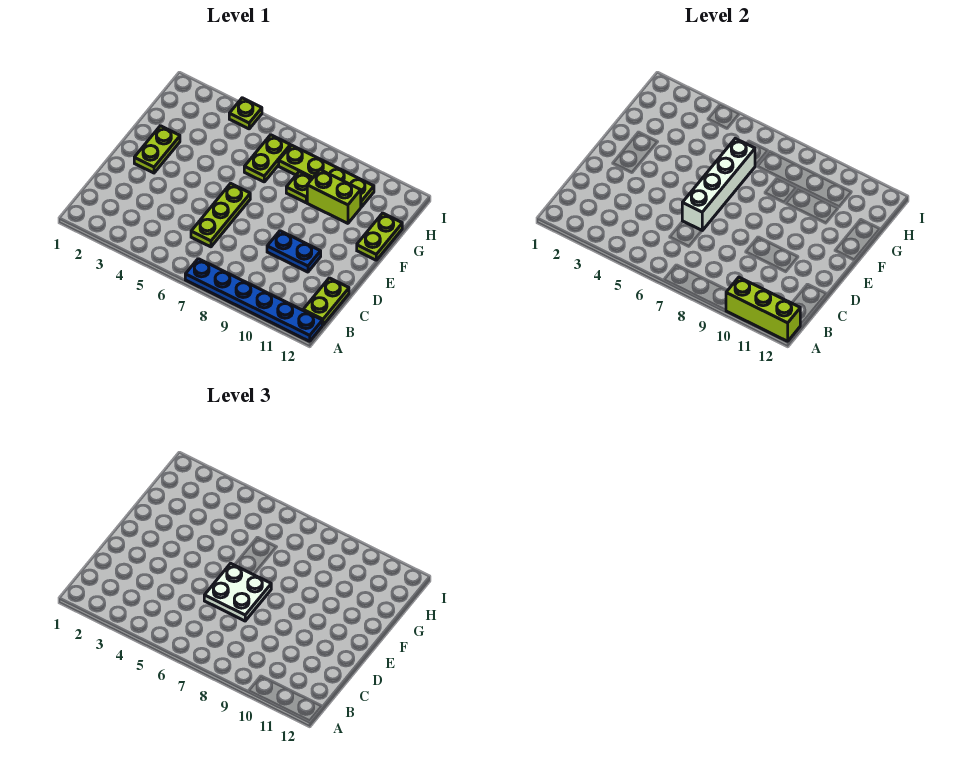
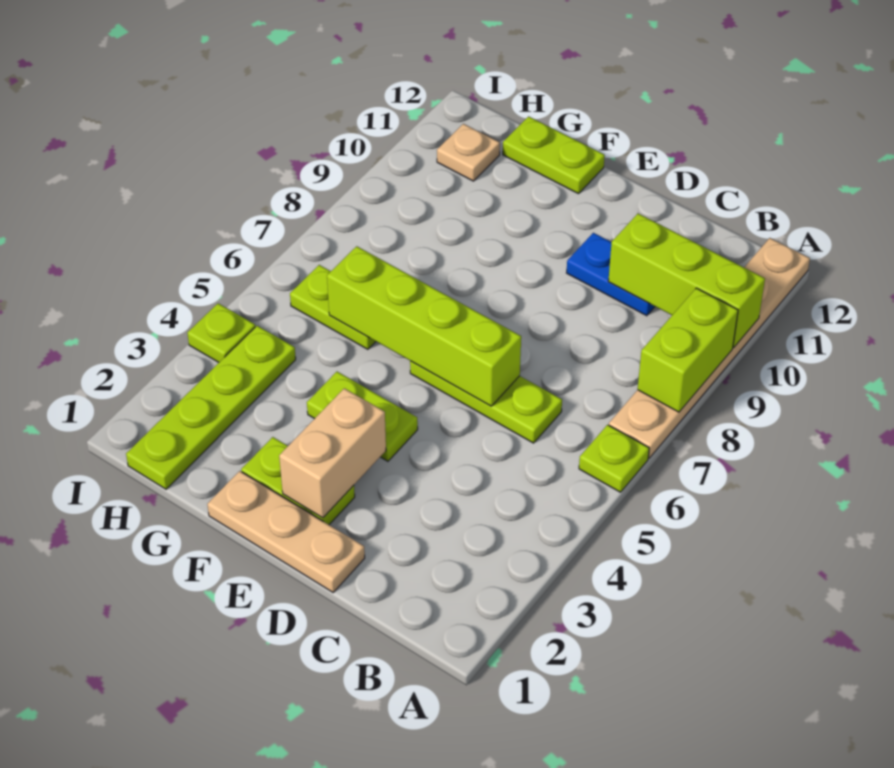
blue 1x6 plate [185,259,322,341] -> tan 1x6 plate [609,238,810,458]
lime 1x3 brick [726,277,800,341] -> lime 1x3 brick turned to [608,214,765,348]
lime 1x2 plate [303,278,349,325] -> lime 1x2 plate moved to [307,372,418,461]
none -> tan 1x3 plate [207,471,365,592]
white 1x4 brick [682,139,755,230] -> lime 1x4 brick [327,246,521,406]
white 2x2 plate [204,563,271,621] -> none
blue 1x2 plate [267,231,321,272] -> blue 1x2 plate turned to [567,233,655,316]
none -> tan 1x2 brick [279,388,386,518]
lime 1x1 plate [286,172,312,203] -> lime 1x1 plate moved to [579,425,649,492]
lime 1x2 brick [307,170,361,223] -> lime 1x2 brick moved to [638,288,738,412]
lime 1x4 plate [279,145,374,207] -> lime 1x4 plate moved to [126,326,296,489]
none -> tan 1x1 plate [437,124,500,181]

